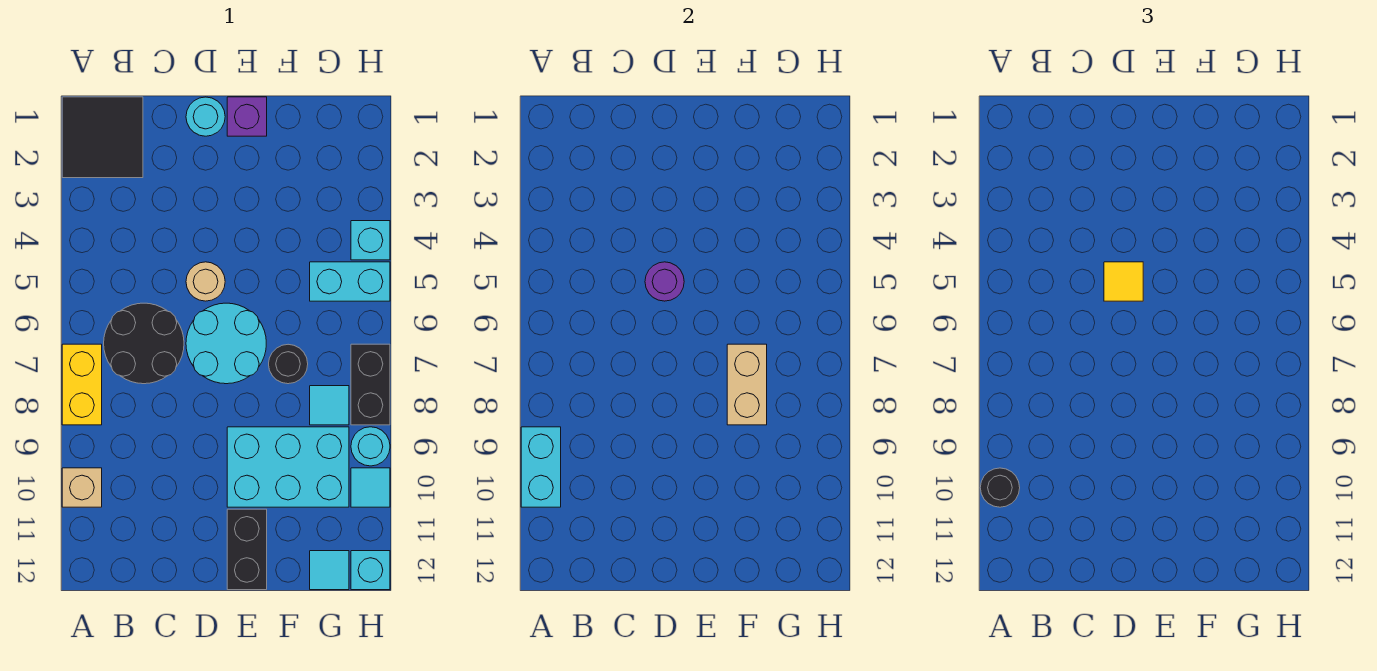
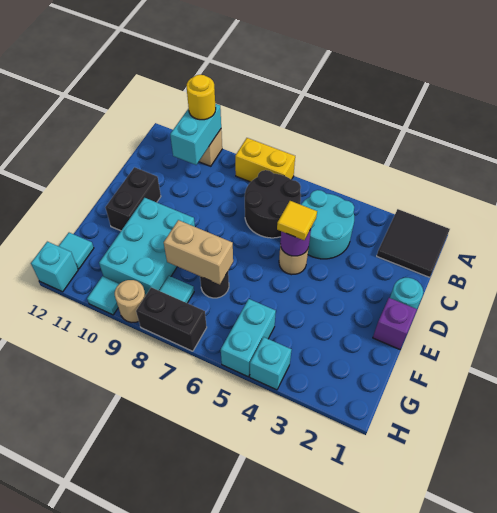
cyan 1x2 brick [521,427,561,507] -> cyan 1x2 brick turned to [170,104,221,165]
black 1x1 round brick [980,468,1020,507] -> yellow 1x1 round brick [187,75,216,120]
cyan 2x2 round brick [186,303,266,384] -> cyan 2x2 round brick moved to [301,190,354,259]
black 1x2 brick [227,509,267,590] -> black 1x2 brick turned to [105,167,161,231]
cyan 1x1 round brick [351,427,390,466] -> tan 1x1 round brick [115,280,146,323]

